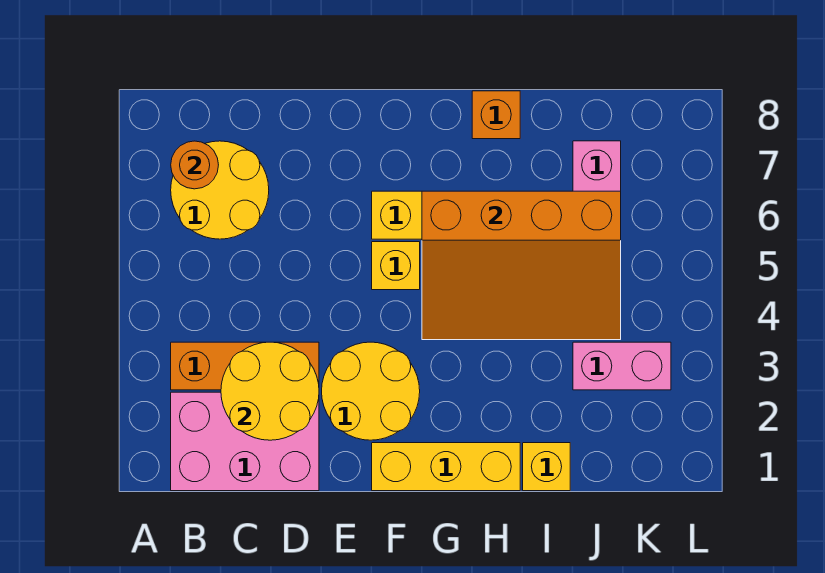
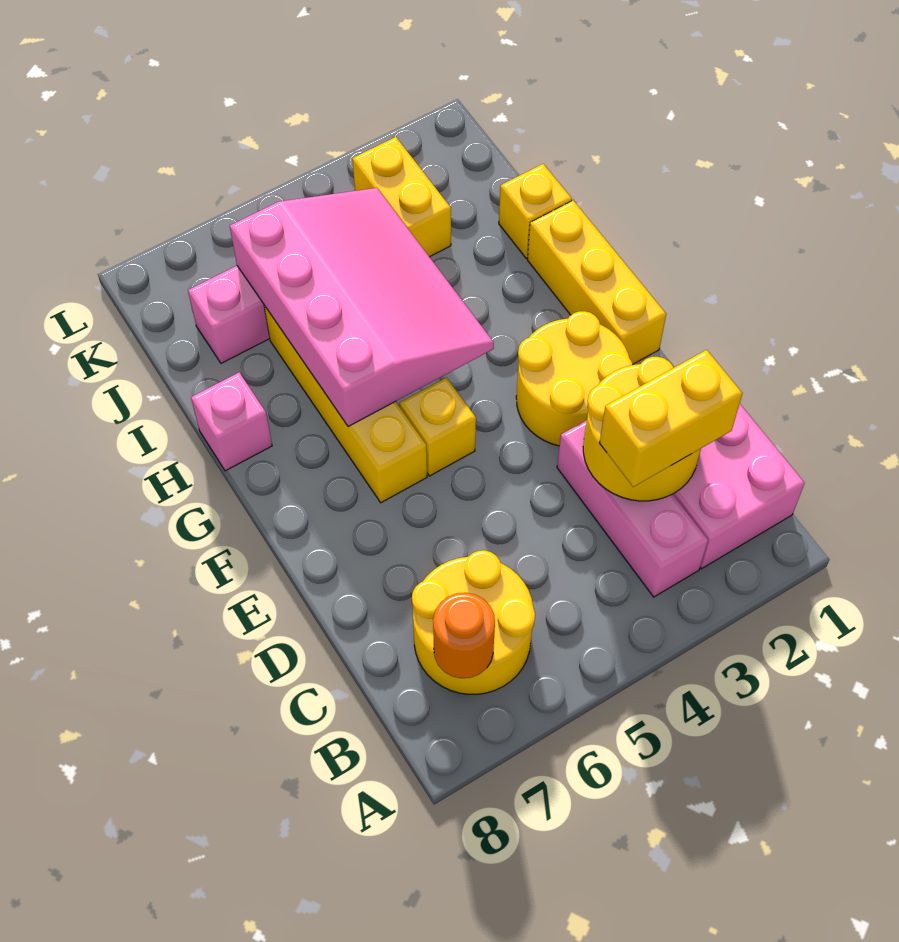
orange 1x3 brick [171,342,319,390] -> pink 1x3 brick [557,420,708,597]
none -> yellow 1x2 brick [600,350,742,487]
orange 3x4 slope [422,191,621,340] -> pink 3x4 slope [230,188,494,427]
orange 1x1 brick [472,91,520,139] -> pink 1x1 brick [191,373,272,471]
pink 1x2 brick [573,342,671,390] -> yellow 1x2 brick [352,137,451,257]

